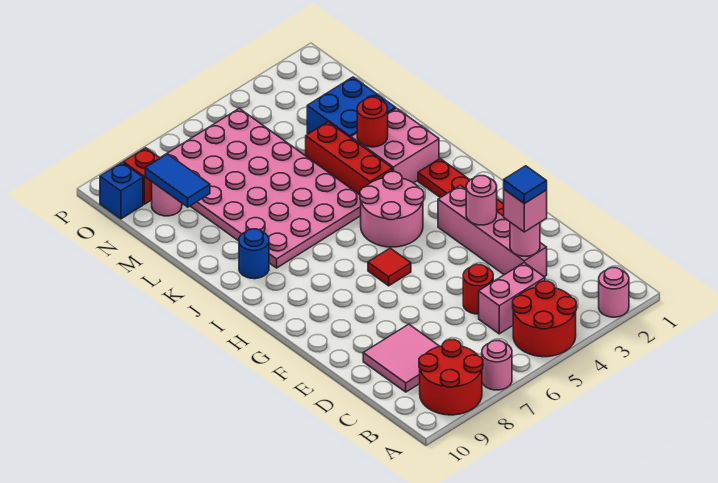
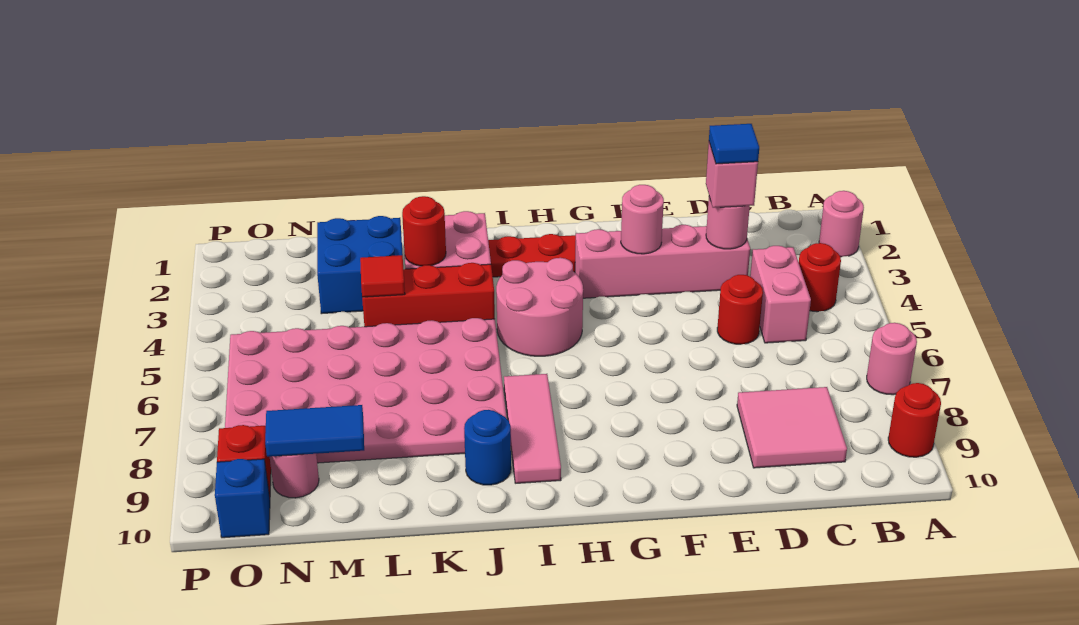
red 2x2 round brick [513,281,576,357] -> red 1x1 round brick [799,243,841,312]
red 2x2 round brick [419,340,483,415] -> red 1x1 round brick [888,383,941,457]
red 1x1 tile [368,248,411,286] -> red 1x1 tile moved to [360,255,405,297]
none -> pink 1x3 tile [504,374,561,483]

